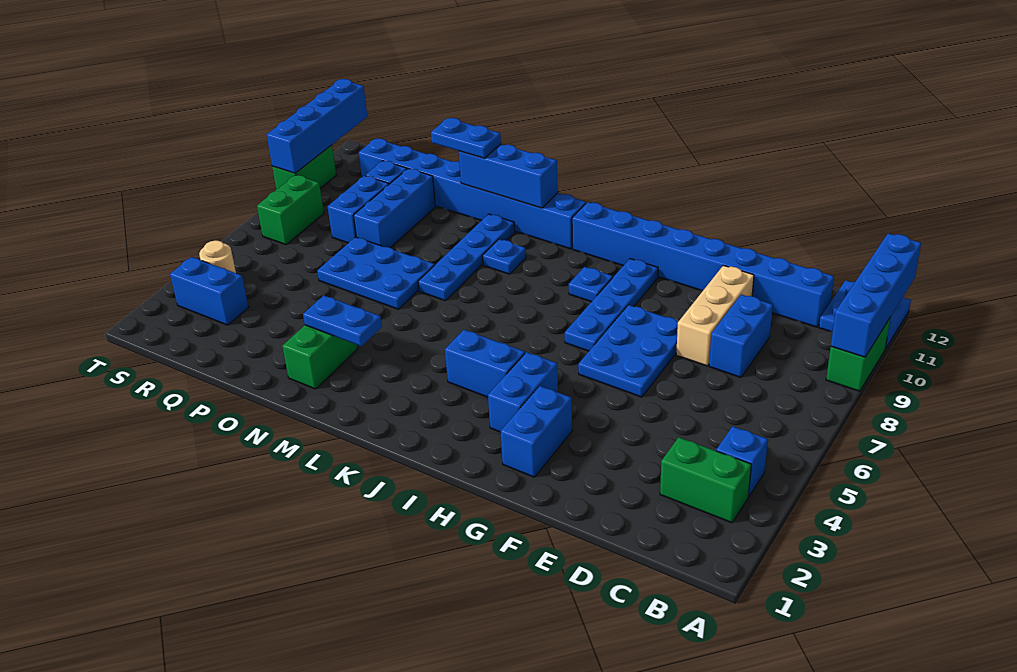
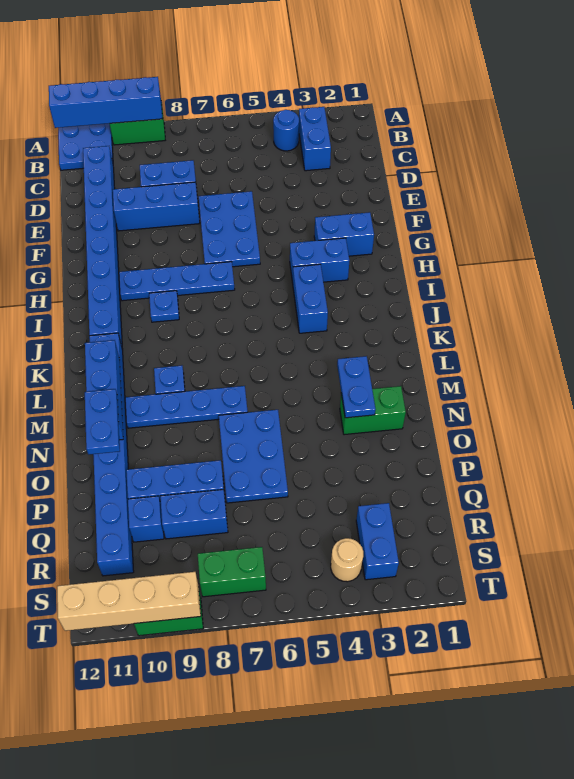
green 1x2 brick [660,437,751,523] -> blue 1x2 brick [299,107,331,171]
blue 1x1 brick [716,426,768,497] -> blue 1x1 round brick [273,110,299,151]
tan 1x3 brick [676,265,754,366] -> blue 1x3 brick [113,182,200,231]
blue 2x3 plate [578,305,678,397] -> blue 2x3 plate turned to [199,191,260,267]
blue 1x4 brick [267,79,367,173] -> tan 1x4 brick [57,572,201,631]

